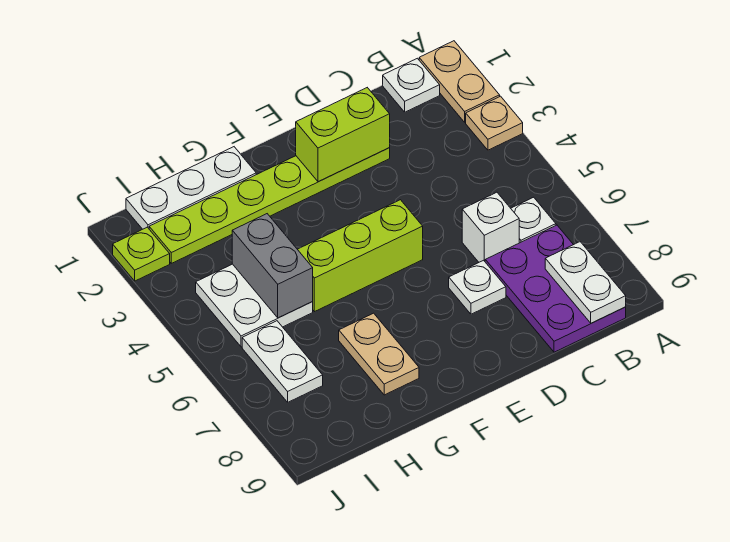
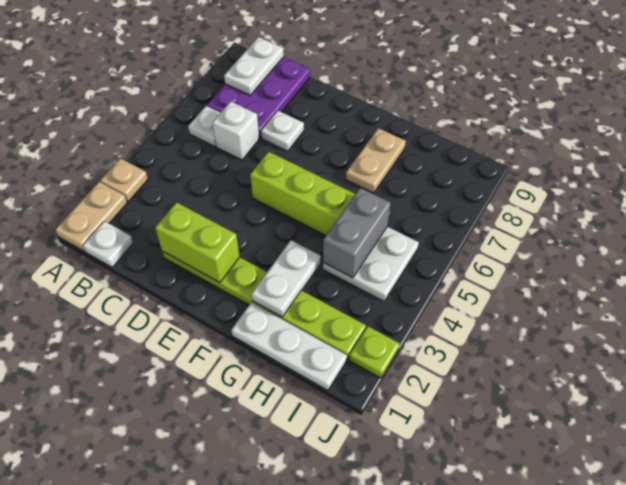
white 1x2 plate [242,321,323,402] -> white 1x2 plate moved to [252,240,321,317]

